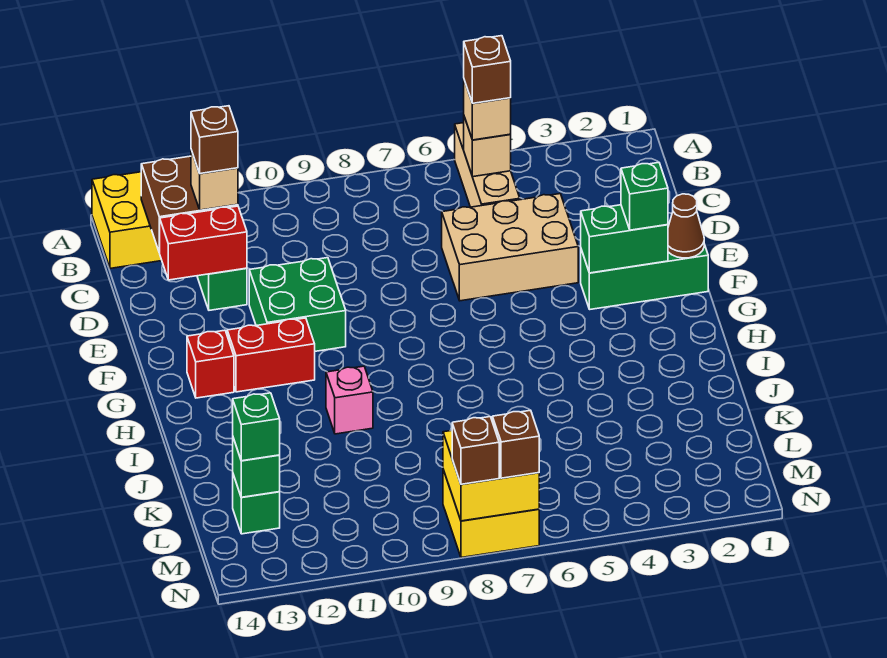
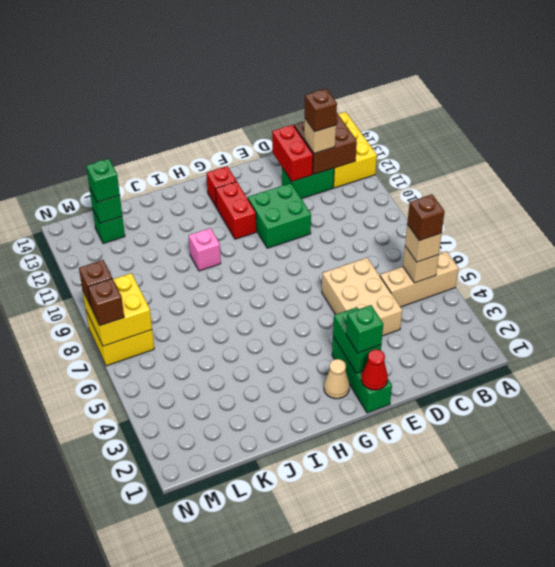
brown 1x1 cone [668,194,704,258] -> red 1x1 cone [361,349,388,390]
none -> tan 1x1 cone [324,359,349,399]

